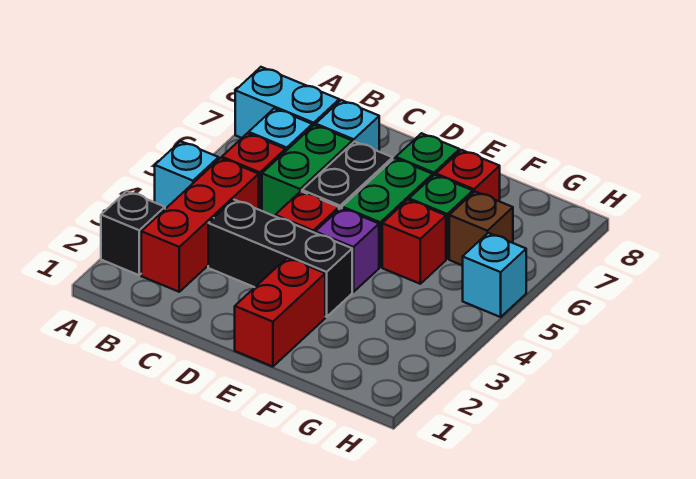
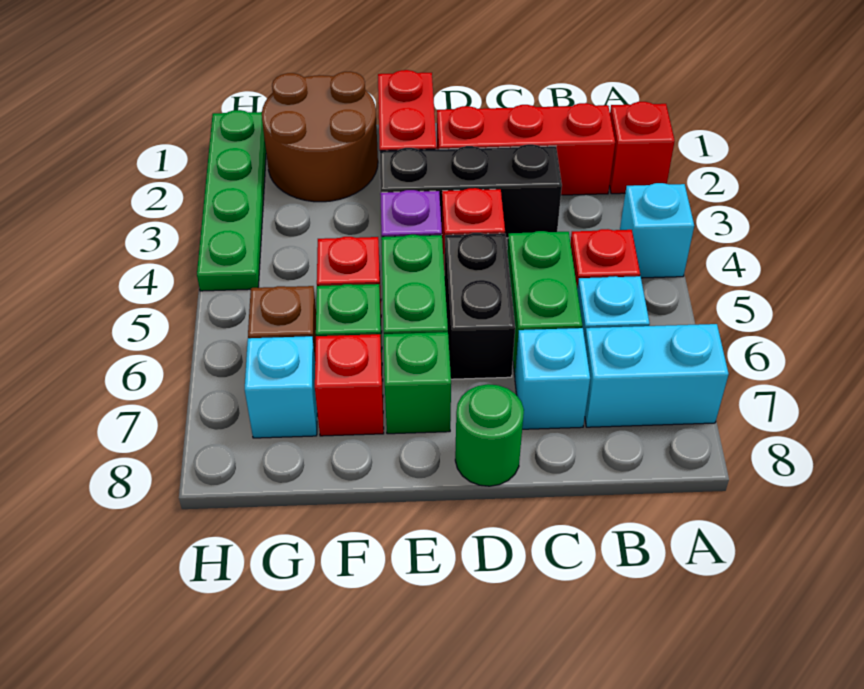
black 1x1 brick [101,191,165,275] -> red 1x1 brick [609,102,675,194]
red 1x3 brick [141,158,259,292] -> red 1x3 brick turned to [437,103,615,195]
none -> green 1x1 round brick [455,384,524,486]
none -> brown 2x2 round brick [262,72,378,202]
none -> green 1x4 plate [197,110,266,291]
cyan 1x1 brick [463,233,526,317] -> cyan 1x1 brick moved to [245,336,317,438]

